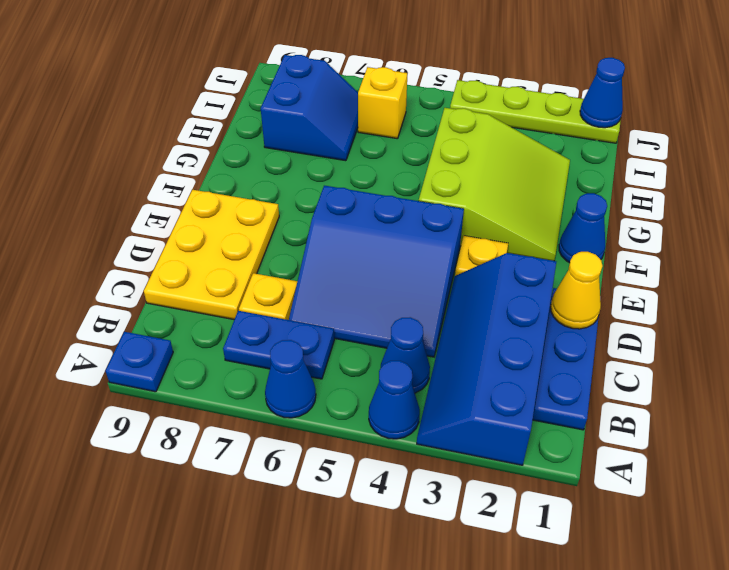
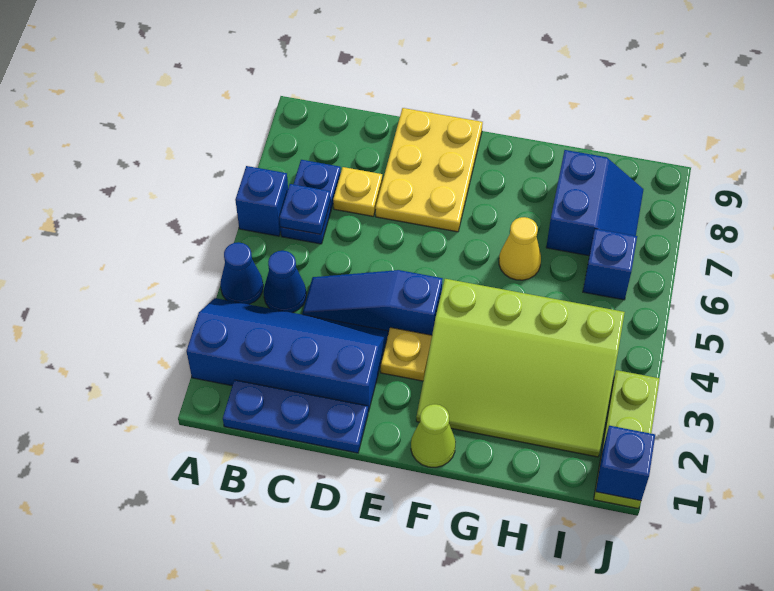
blue 1x1 cone [265,340,316,418] -> blue 1x1 brick [235,166,288,236]
blue 1x1 plate [105,332,173,392] -> blue 1x1 plate moved to [280,184,331,234]
blue 3x3 slope [289,186,464,357] -> blue 1x3 slope [302,270,443,335]
yellow 2x3 plate [144,190,279,320] -> yellow 2x3 plate turned to [376,108,483,232]
yellow 1x1 cone [551,252,602,329] -> yellow 1x1 cone moved to [499,217,541,280]
blue 1x1 cone [559,193,607,263] -> lime 1x1 cone [411,404,456,467]
lime 3x3 slope [419,108,570,261] -> lime 3x4 slope [416,279,625,457]
blue 2x2 slope [261,55,358,161] -> blue 2x2 slope turned to [546,150,644,256]
yellow 1x1 brick [358,67,407,139] -> blue 1x1 brick [583,229,637,300]
lime 1x4 plate [450,80,621,143] -> lime 1x3 plate [594,370,660,509]
blue 1x1 cone [580,58,625,128] -> blue 1x1 brick [596,426,655,501]

